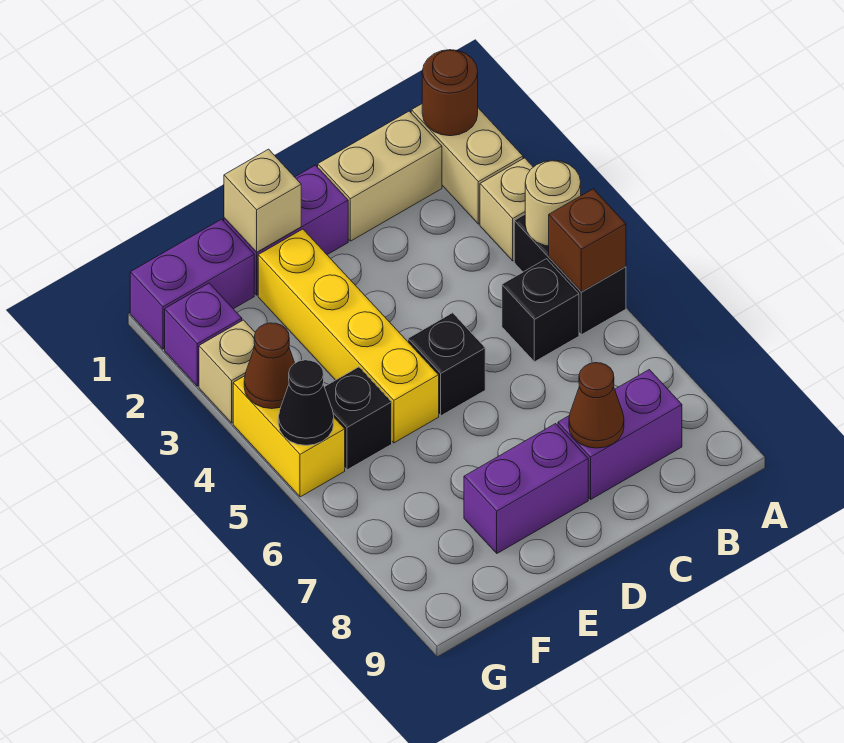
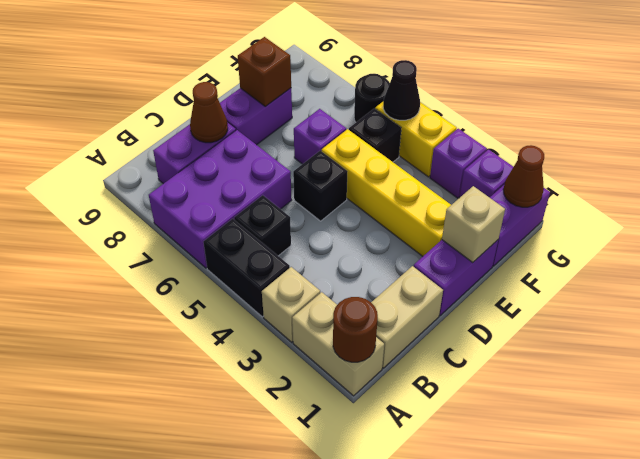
tan 1x1 round brick [525,160,581,246] -> none
brown 1x1 brick [549,189,626,292] -> brown 1x1 brick moved to [238,37,291,107]
none -> purple 2x3 brick [149,130,292,268]
none -> purple 1x1 brick [294,109,346,164]
tan 1x1 brick [199,320,255,423] -> purple 1x1 brick [430,129,487,198]
brown 1x1 cone [244,323,295,409] -> brown 1x1 cone moved to [503,145,544,207]
none -> black 1x1 round brick [354,74,390,122]

